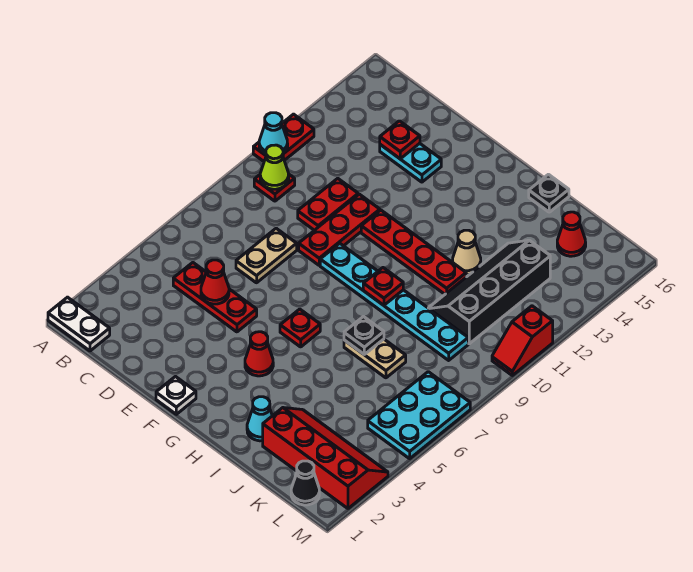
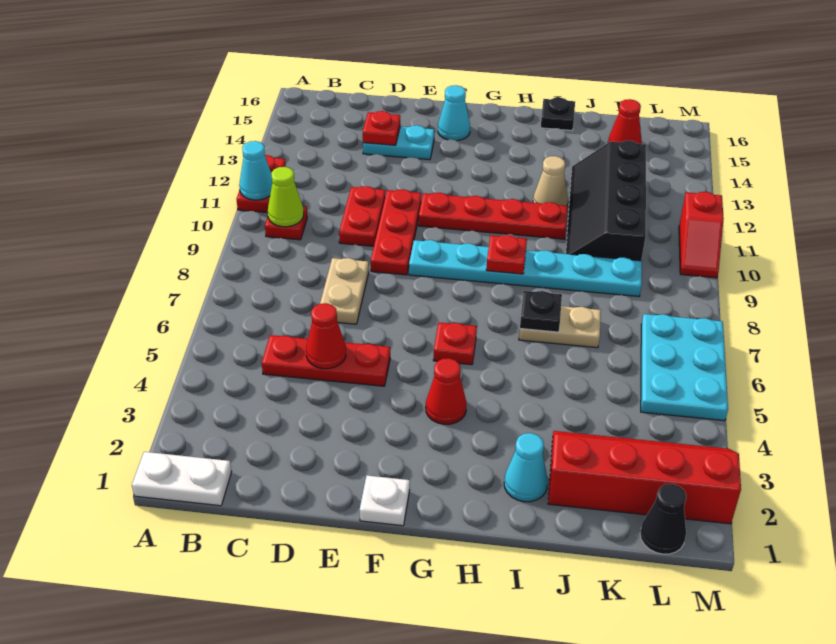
none -> cyan 1x1 cone [438,85,470,141]

